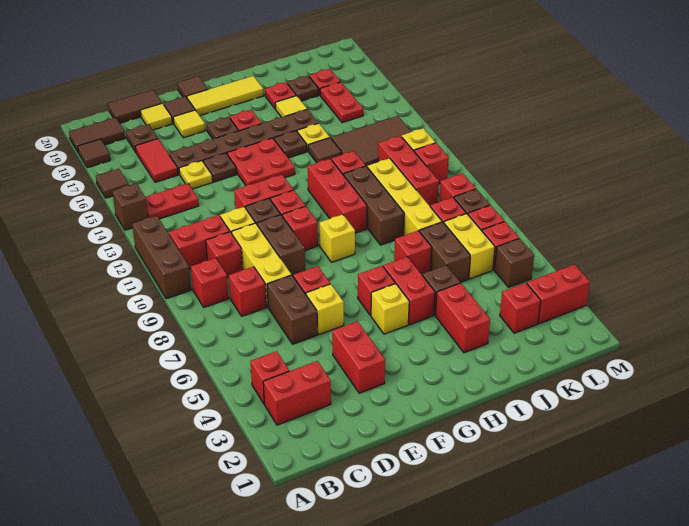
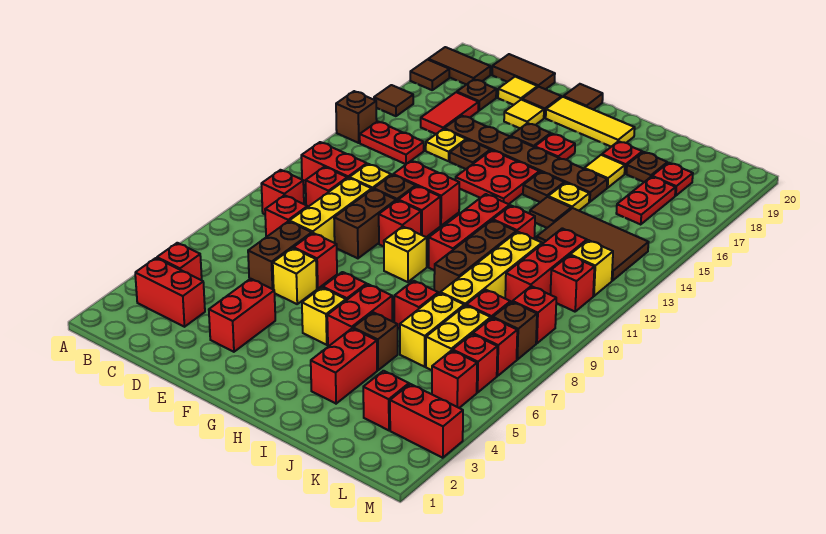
brown 1x3 brick [132,216,191,299] -> none
brown 1x2 brick [420,222,470,282] -> yellow 1x2 brick [400,293,464,367]
brown 1x1 brick [495,239,534,287] -> red 1x1 brick [432,350,477,408]

